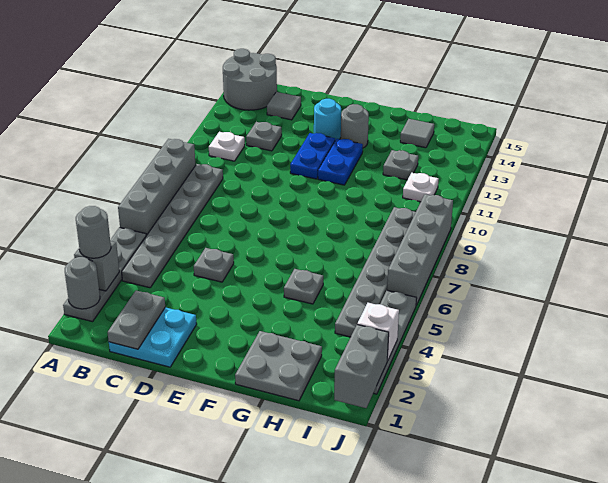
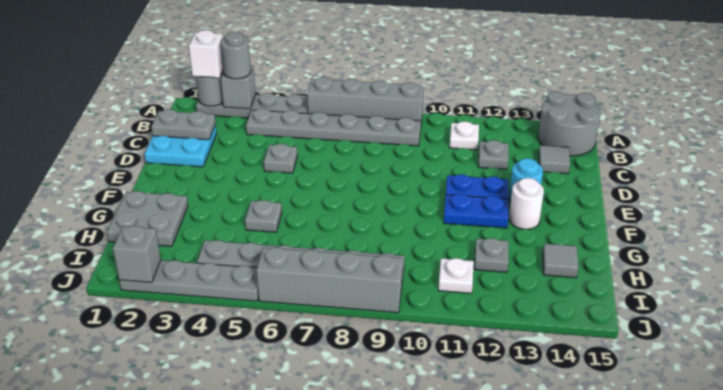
grey 1x1 round brick [341,104,369,148] -> white 1x1 round brick [509,178,544,229]
grey 1x2 brick [334,325,389,408] -> grey 1x1 brick [113,226,161,282]
white 1x1 brick [357,303,399,361] -> white 1x1 brick moved to [189,30,223,78]

